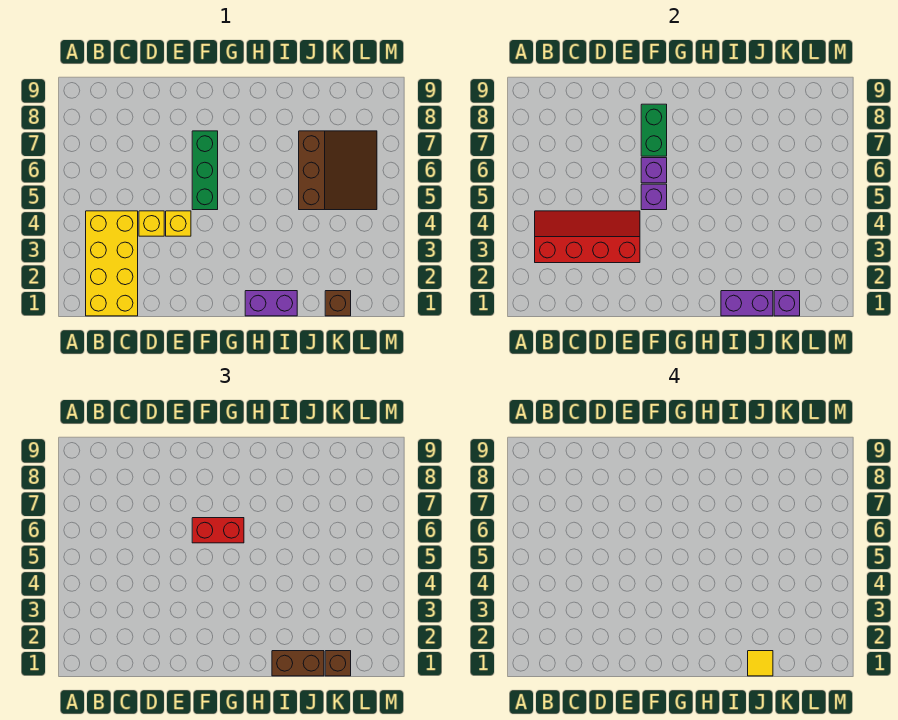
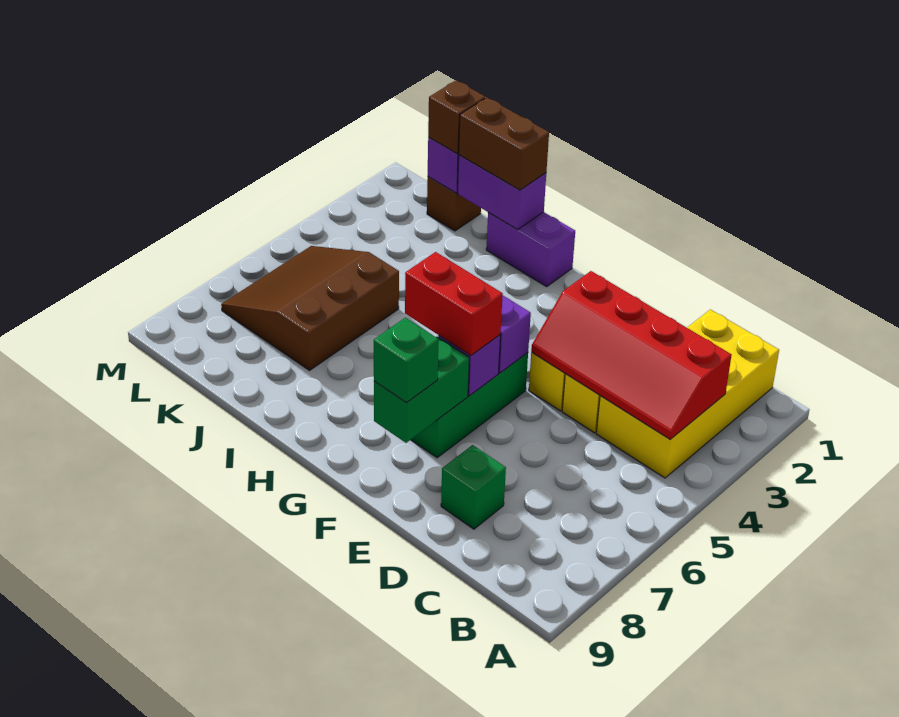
none -> green 1x1 brick [441,445,506,529]
none -> green 1x1 brick [374,318,439,403]
yellow 1x1 tile [748,651,773,676] -> none

